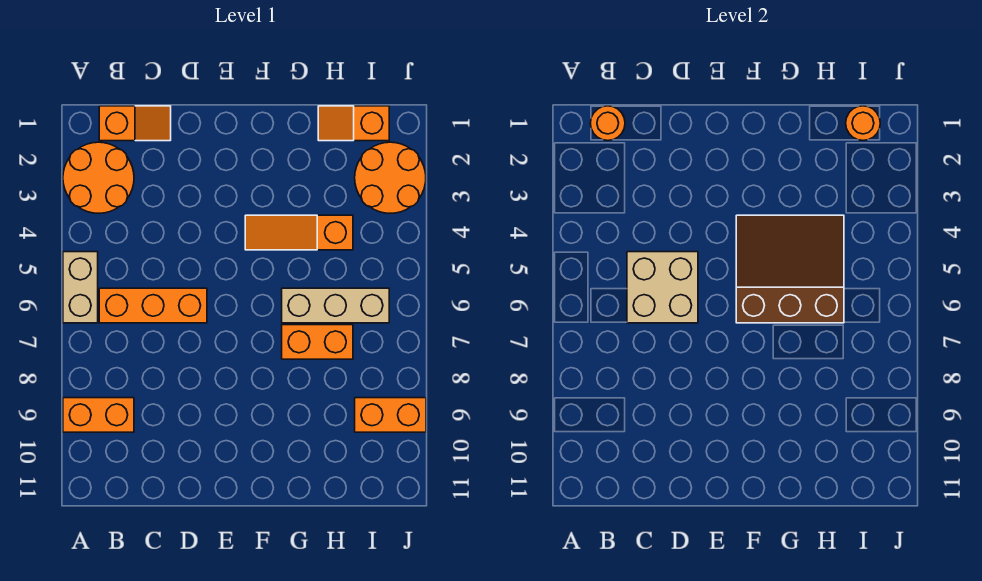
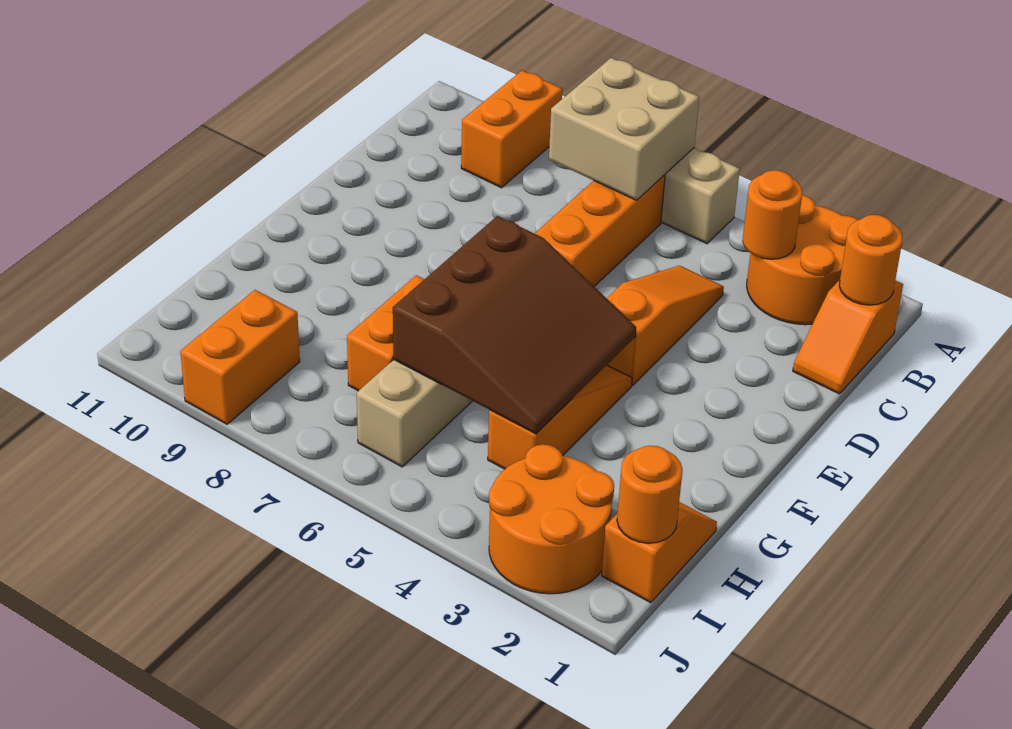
none -> orange 1x1 round brick [742,170,802,259]
none -> orange 1x3 slope [607,266,724,385]
tan 2x2 brick [627,252,698,323] -> tan 2x2 brick moved to [549,58,699,200]

